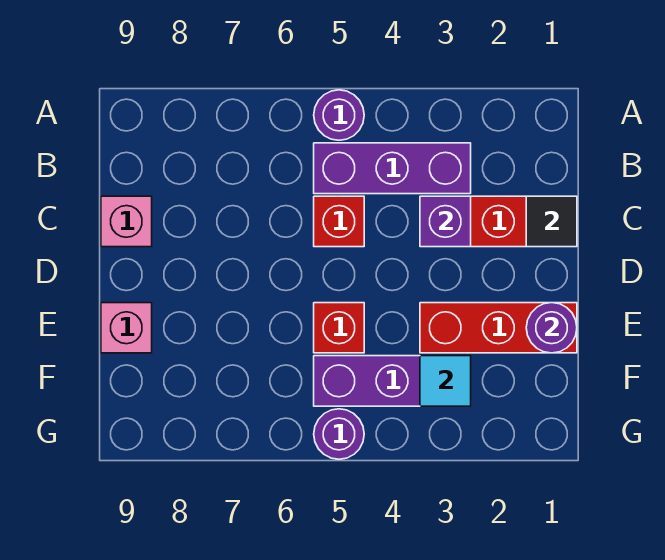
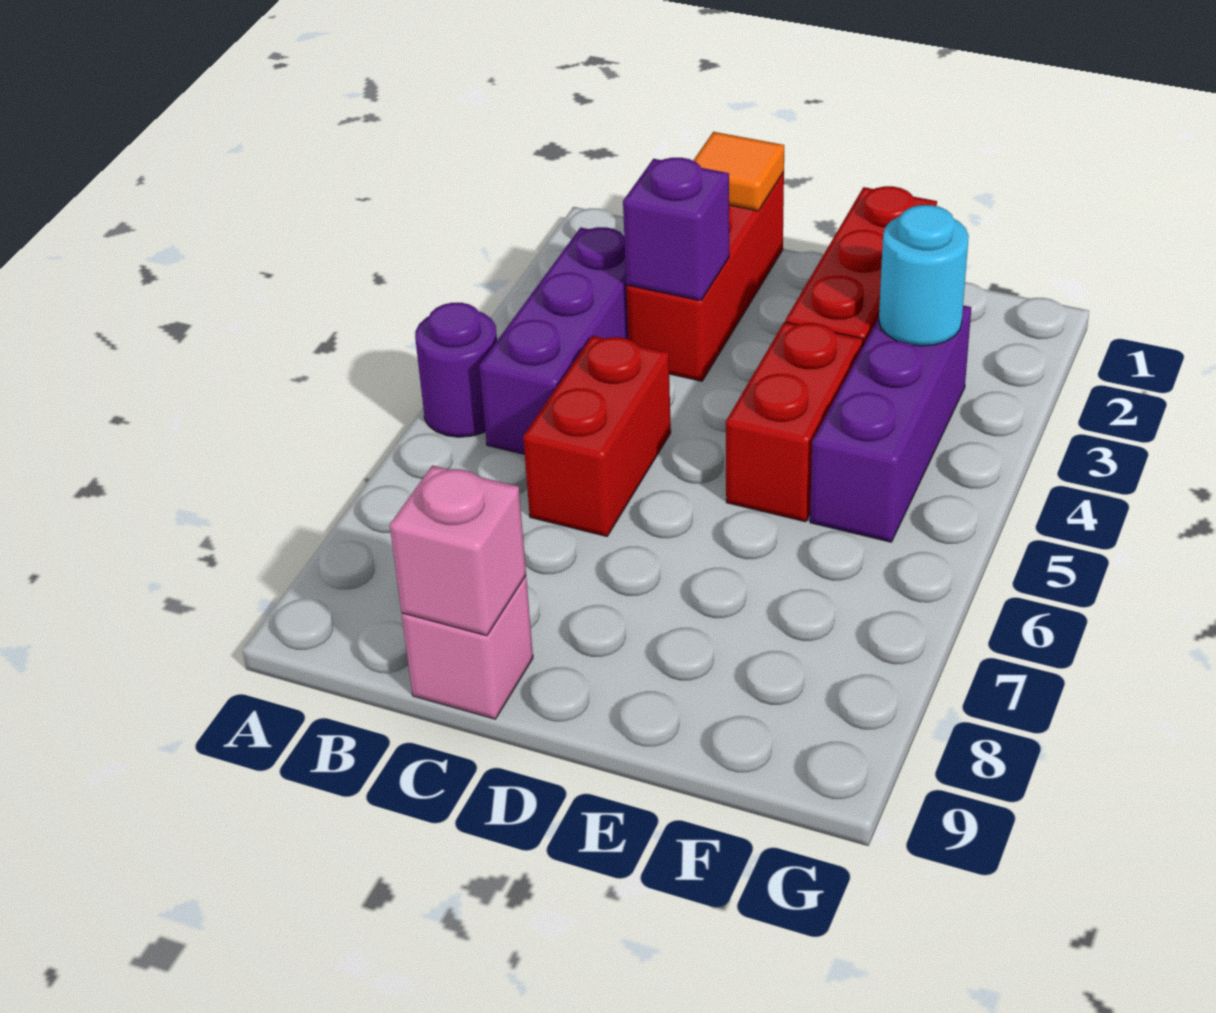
black 1x1 tile [526,196,577,247] -> orange 1x1 tile [693,132,784,211]
red 1x1 brick [314,196,364,247] -> red 1x2 brick [523,336,671,536]
purple 1x1 round brick [526,303,577,353] -> none
red 1x1 brick [314,303,364,353] -> red 1x2 brick [726,322,863,522]
pink 1x1 brick [101,303,152,353] -> pink 1x1 brick moved to [390,465,526,636]
cyan 1x1 tile [420,356,471,406] -> cyan 1x1 round brick [879,205,969,346]
purple 1x1 round brick [314,409,364,459] -> none

